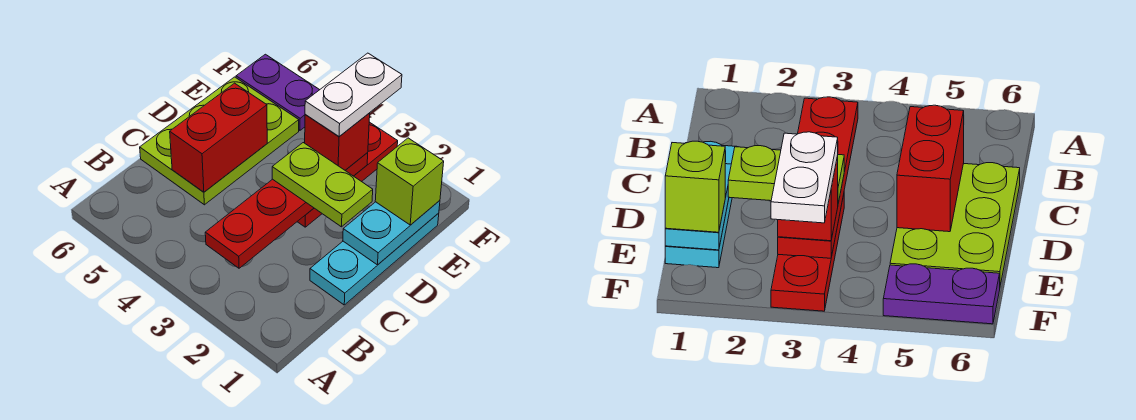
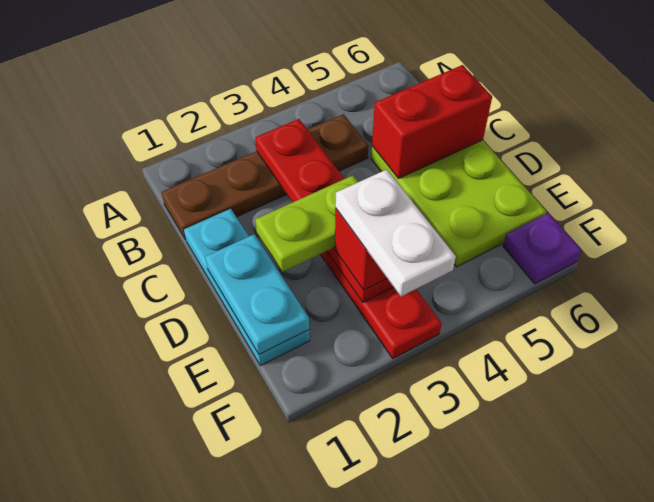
none -> brown 1x4 plate [161,114,368,240]
red 1x2 brick [170,83,267,192] -> red 1x2 brick turned to [372,65,492,179]
lime 1x1 brick [375,138,444,225] -> none
purple 1x2 plate [236,54,319,130] -> purple 1x1 plate [503,213,581,284]

